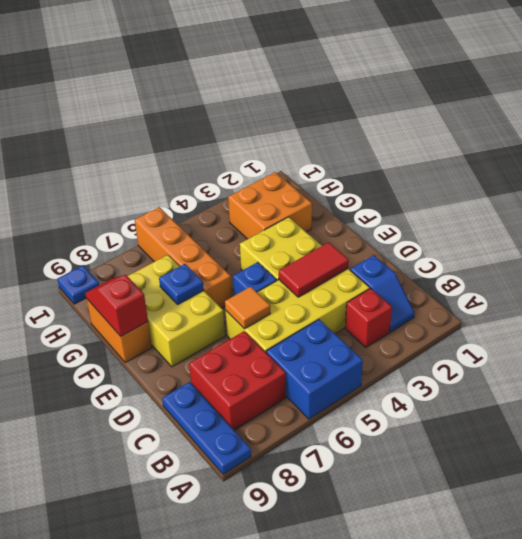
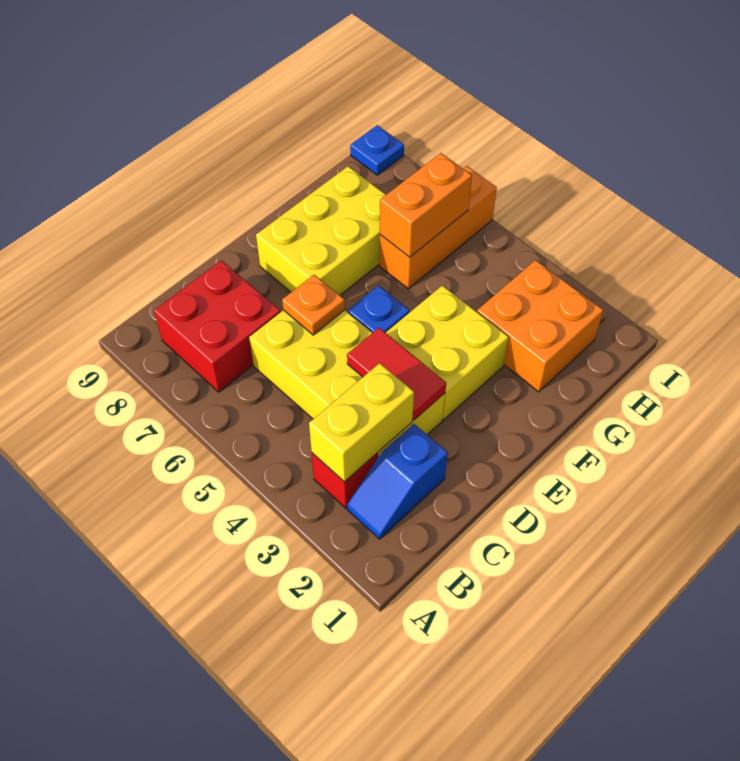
blue 2x2 brick [266,319,363,419] -> none
blue 1x3 plate [162,382,251,474] -> none
none -> yellow 1x2 brick [309,363,414,482]
orange 1x1 tile [225,287,270,329] -> orange 1x1 plate [282,275,345,335]
orange 1x4 brick [135,207,232,308] -> orange 1x3 brick [379,166,497,289]
blue 1x1 plate [159,264,204,304] -> none
orange 1x2 brick [86,298,152,362] -> orange 1x2 brick moved to [380,153,472,257]
red 1x2 slope [85,275,148,336] -> none

